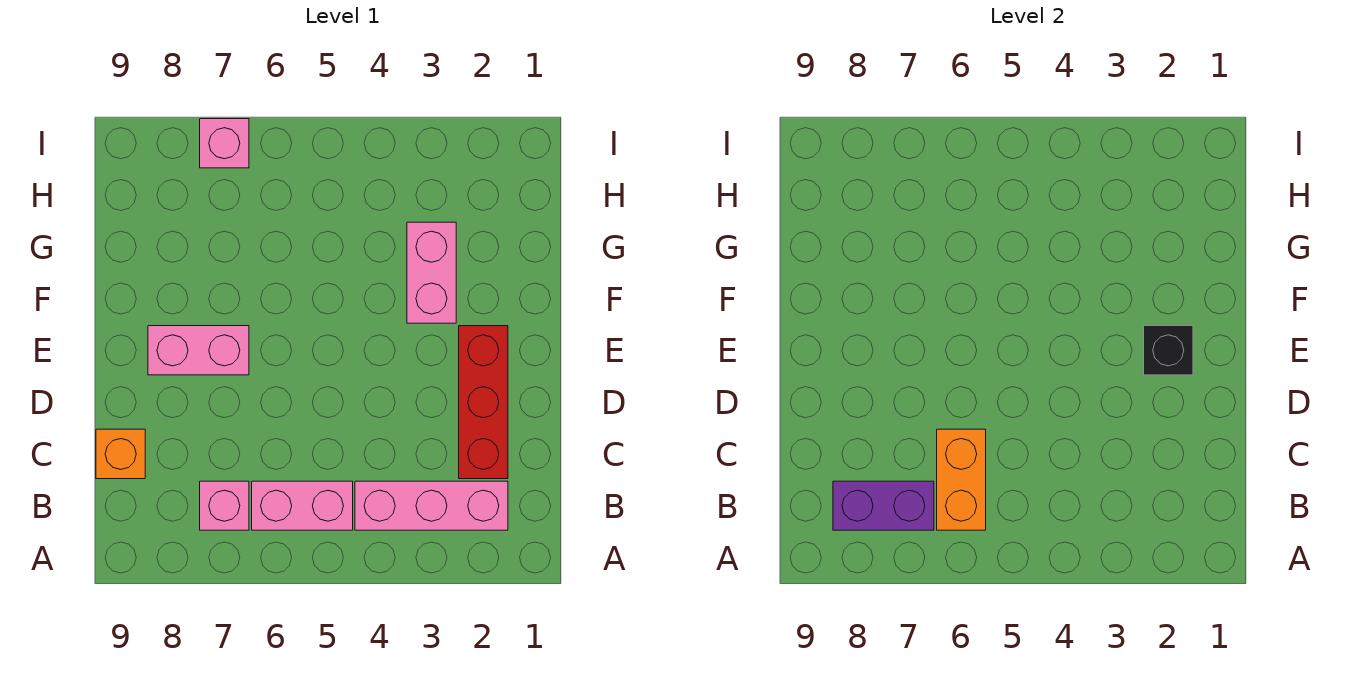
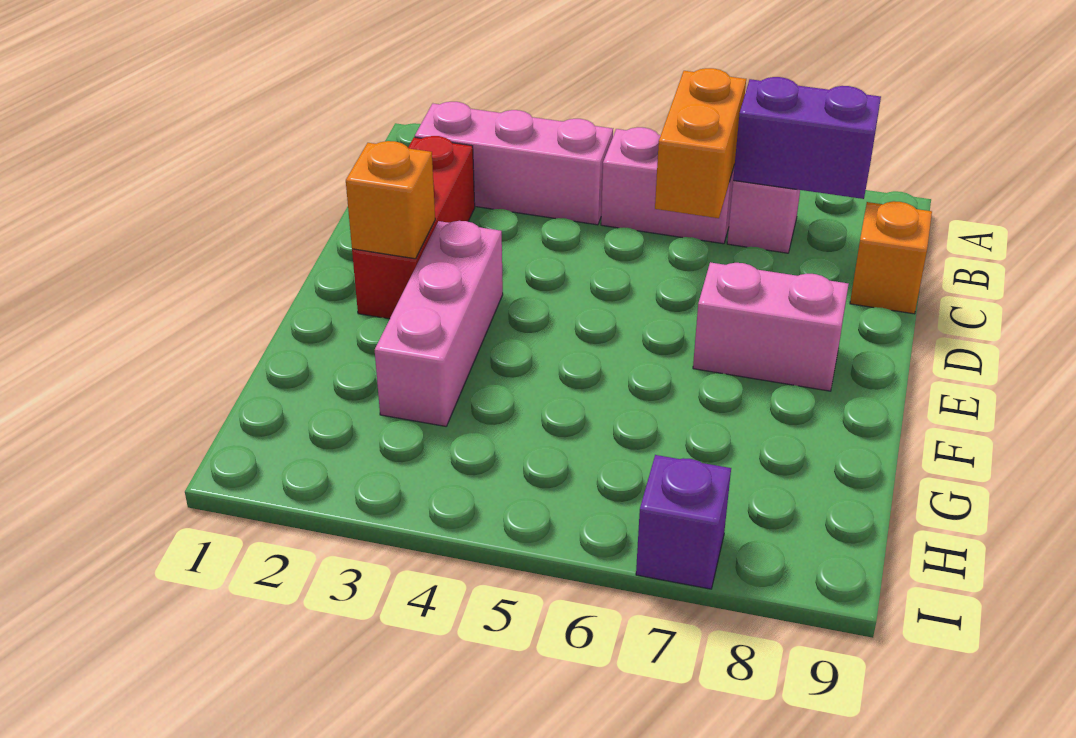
black 1x1 brick [1144,326,1193,375] -> orange 1x1 brick [346,141,435,259]
pink 1x2 brick [407,222,456,323] -> pink 1x3 brick [375,221,503,426]
pink 1x1 brick [200,119,249,168] -> purple 1x1 brick [636,455,731,589]

